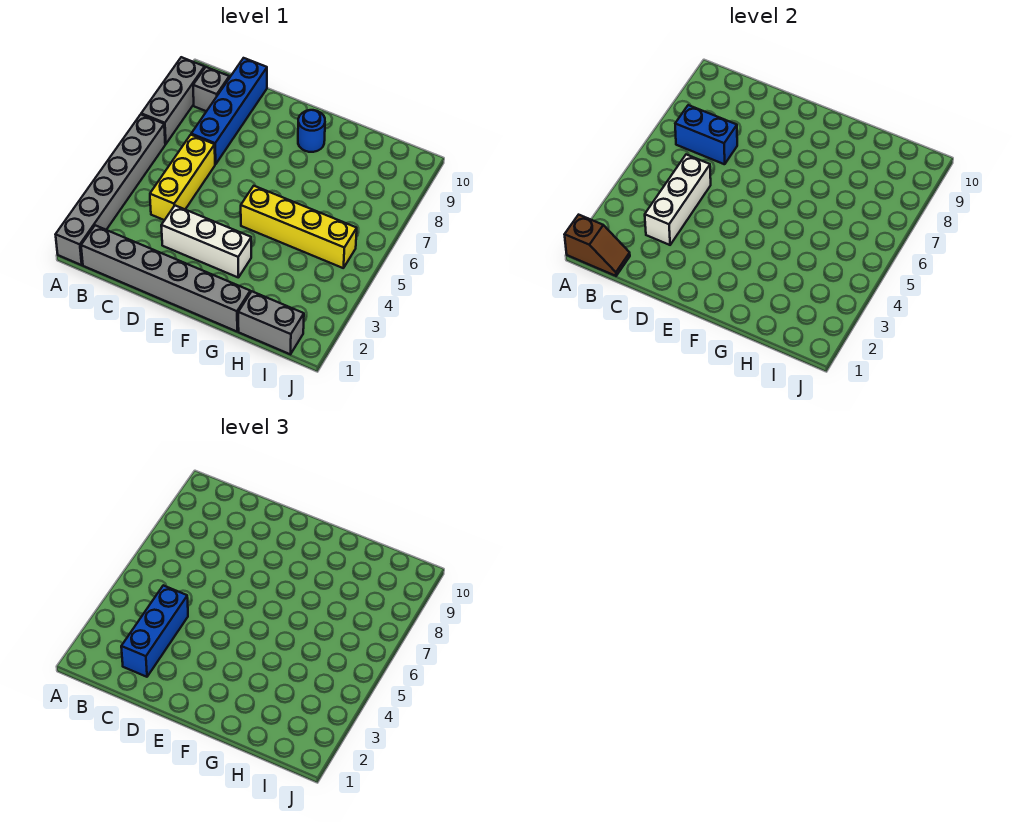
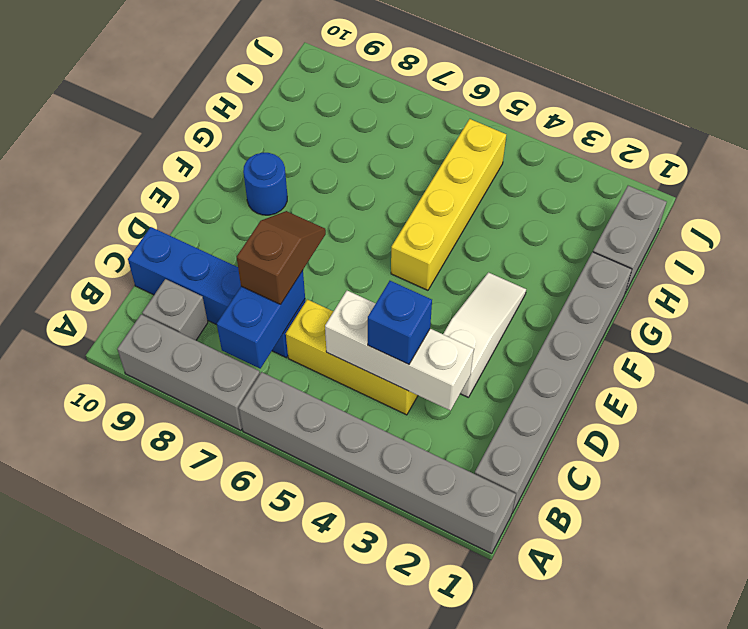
brown 1x2 slope [565,215,630,276] -> brown 1x2 slope moved to [237,211,326,304]
blue 1x3 brick [121,585,188,677] -> blue 1x1 brick [368,281,432,364]
white 1x3 brick [161,206,251,277] -> white 1x3 slope [443,272,526,397]

